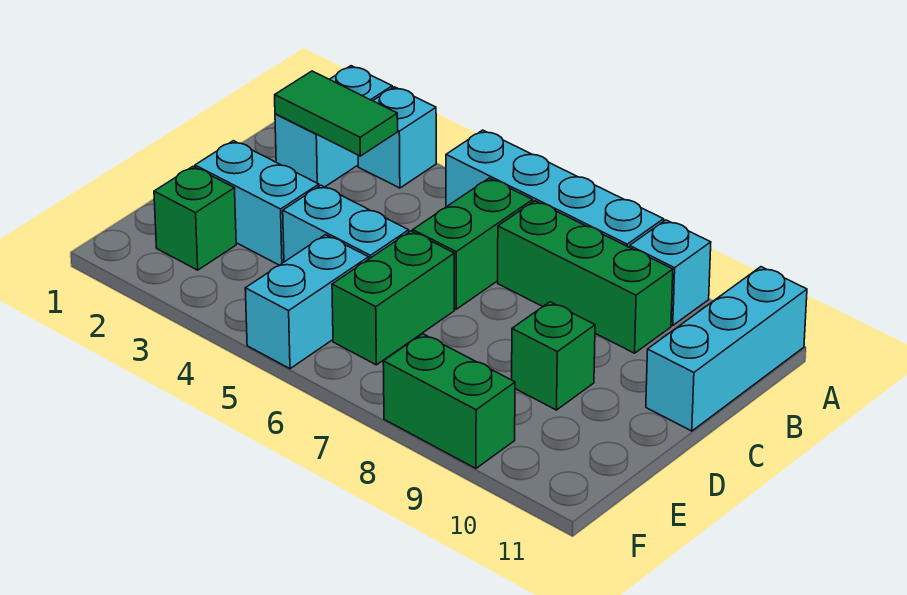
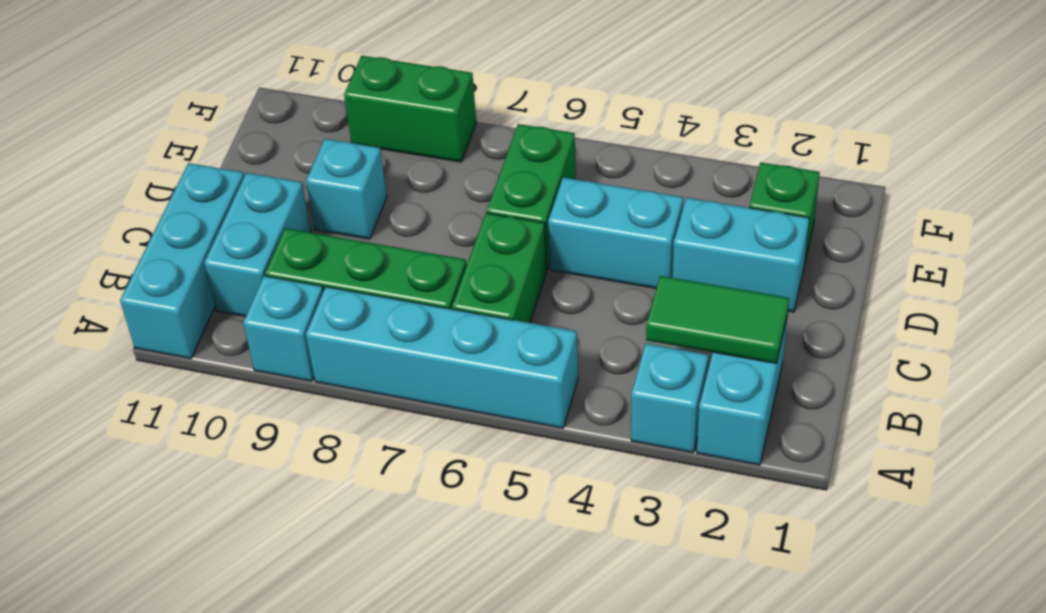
green 1x1 brick [512,302,595,410] -> cyan 1x1 brick [306,139,387,239]
cyan 1x2 brick [245,235,369,369] -> cyan 1x2 brick moved to [204,173,311,316]

